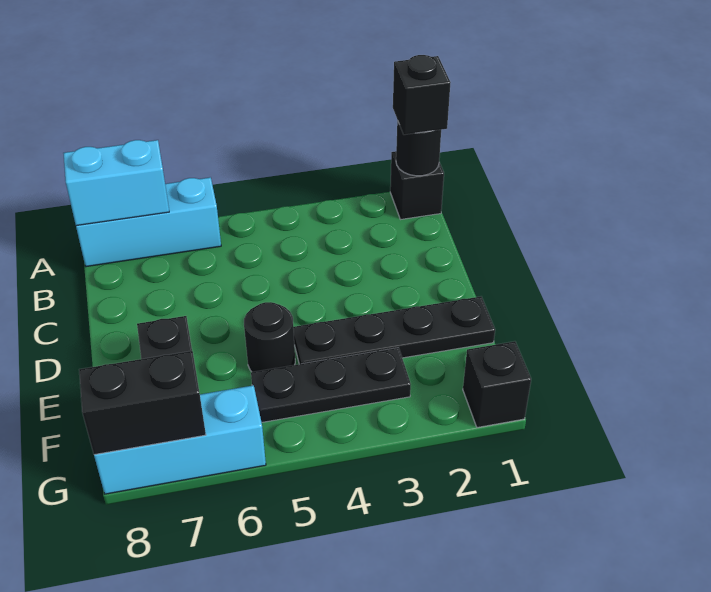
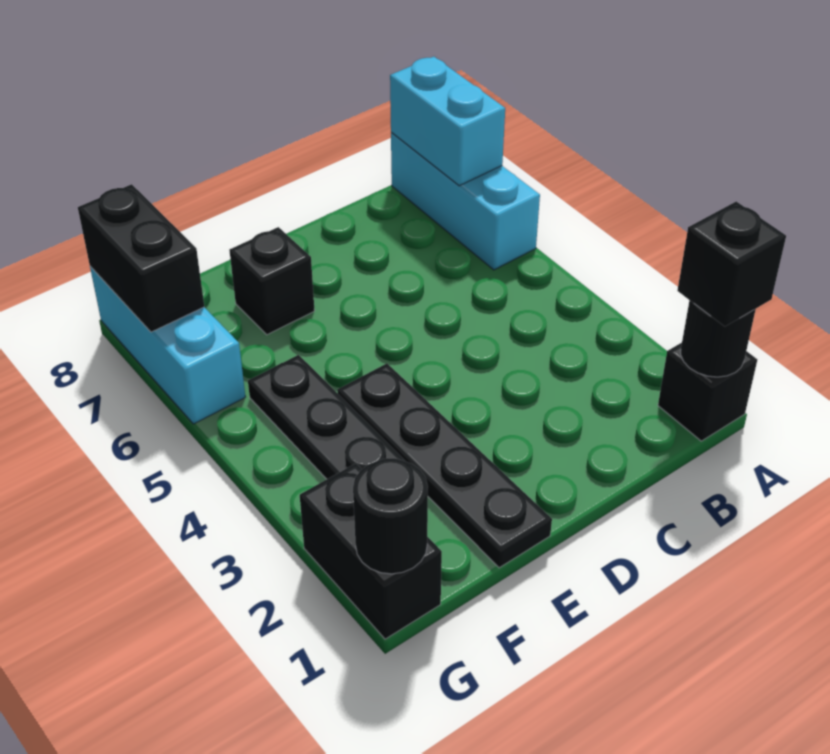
black 1x1 round brick [244,302,295,372] -> black 1x1 round brick moved to [353,458,428,574]
black 1x1 brick [463,341,531,428] -> black 1x2 brick [300,463,442,639]

